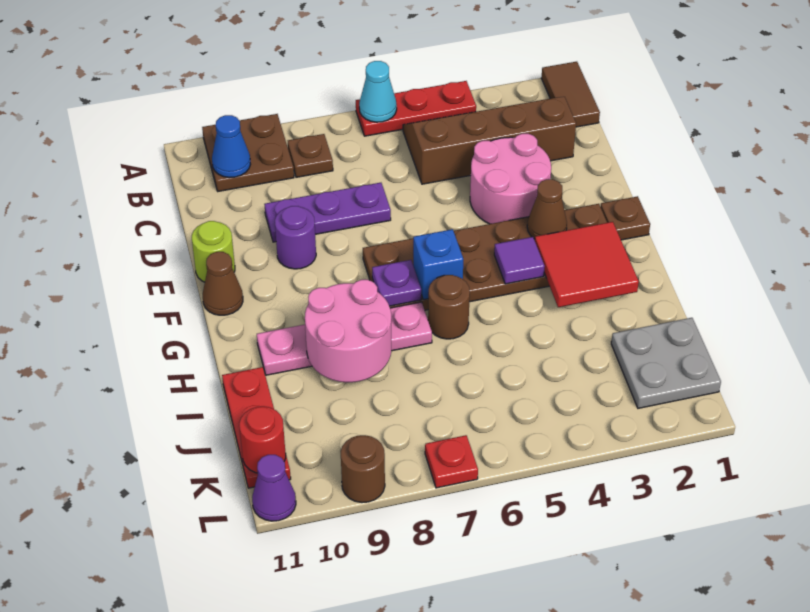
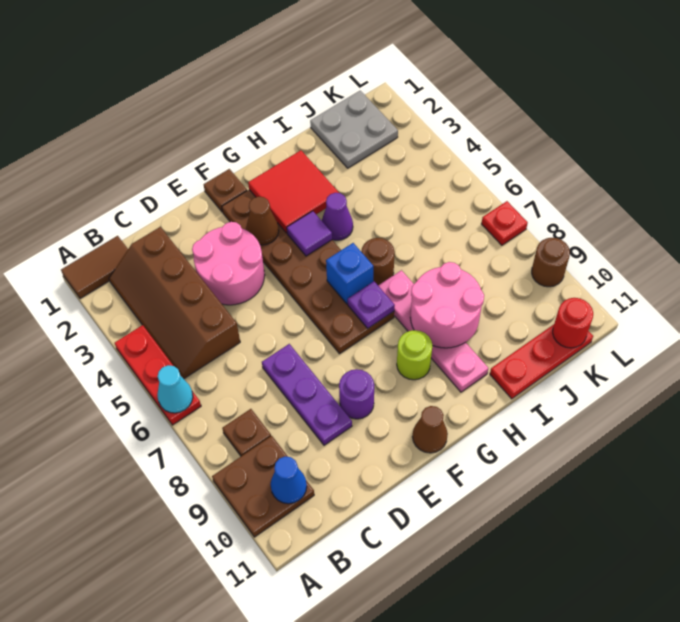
lime 1x1 round brick [192,221,235,282] -> lime 1x1 round brick moved to [397,330,432,380]
purple 1x1 cone [252,455,296,521] -> purple 1x1 cone moved to [322,193,353,240]

